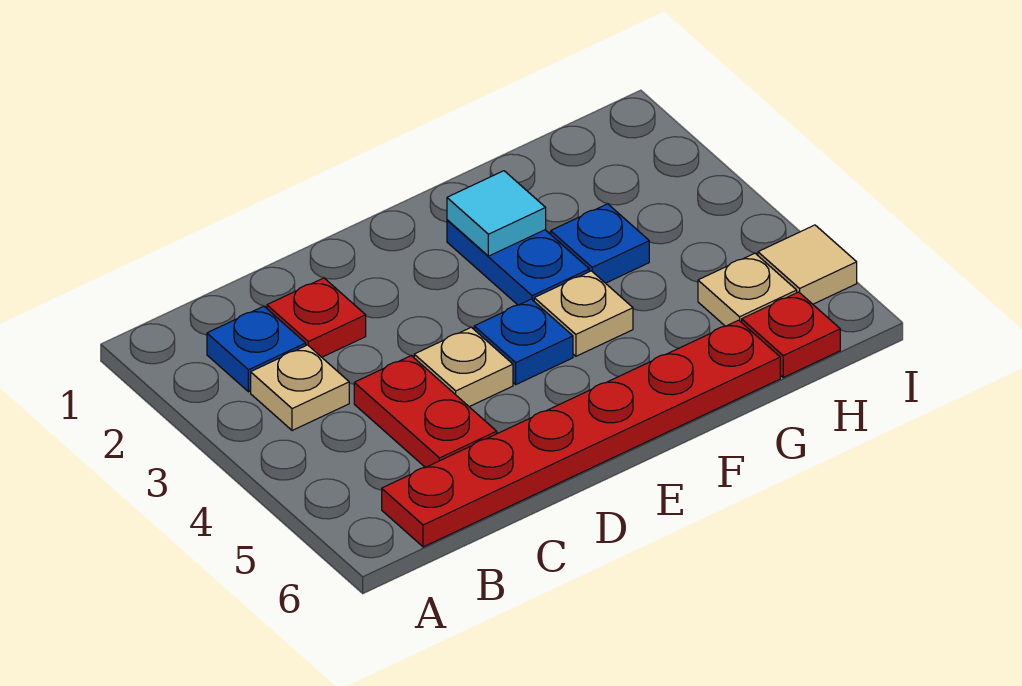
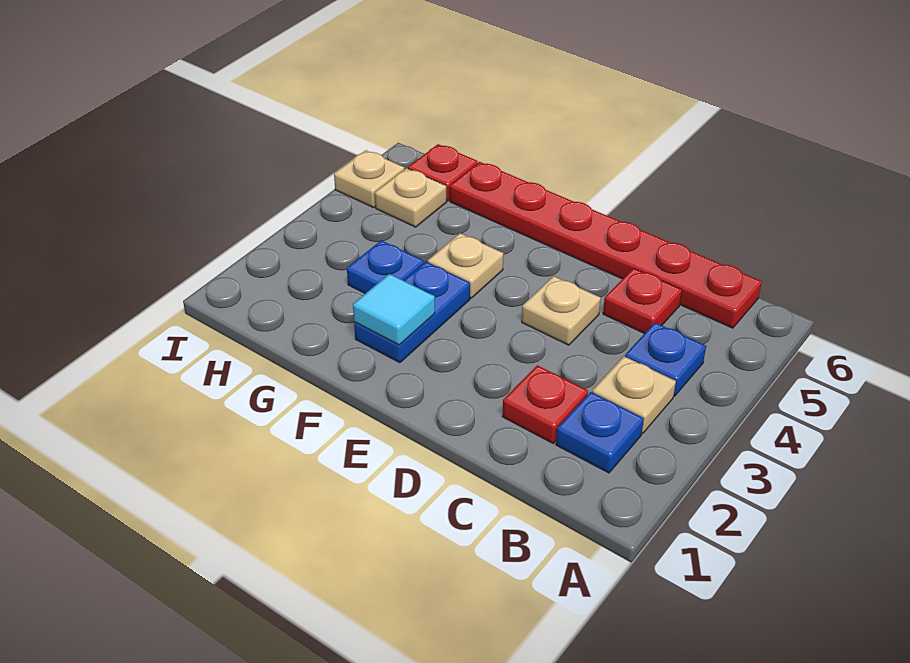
red 1x2 plate [354,356,497,467] -> red 1x1 plate [603,268,682,334]
blue 1x1 plate [474,299,573,384] -> blue 1x1 plate moved to [625,323,706,396]
tan 1x1 tile [758,225,857,304] -> tan 1x1 plate [334,150,404,208]

